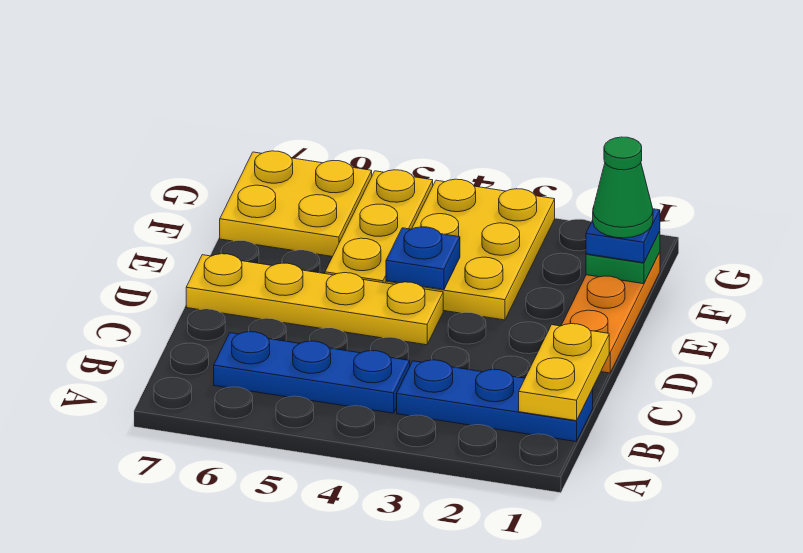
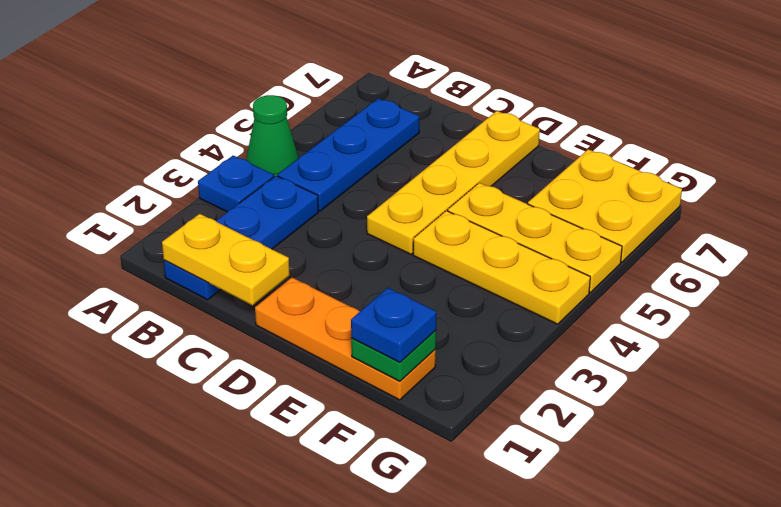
yellow 2x3 plate [386,179,555,320] -> yellow 1x3 plate [413,211,590,324]
blue 1x1 plate [386,227,460,290] -> blue 1x1 plate moved to [198,156,274,212]
green 1x1 cone [593,137,653,238] -> green 1x1 cone moved to [246,95,298,177]

